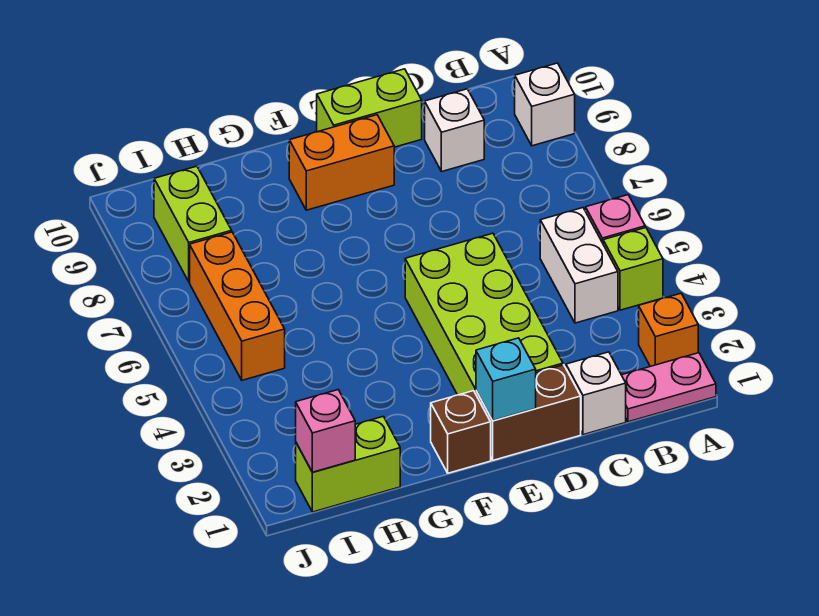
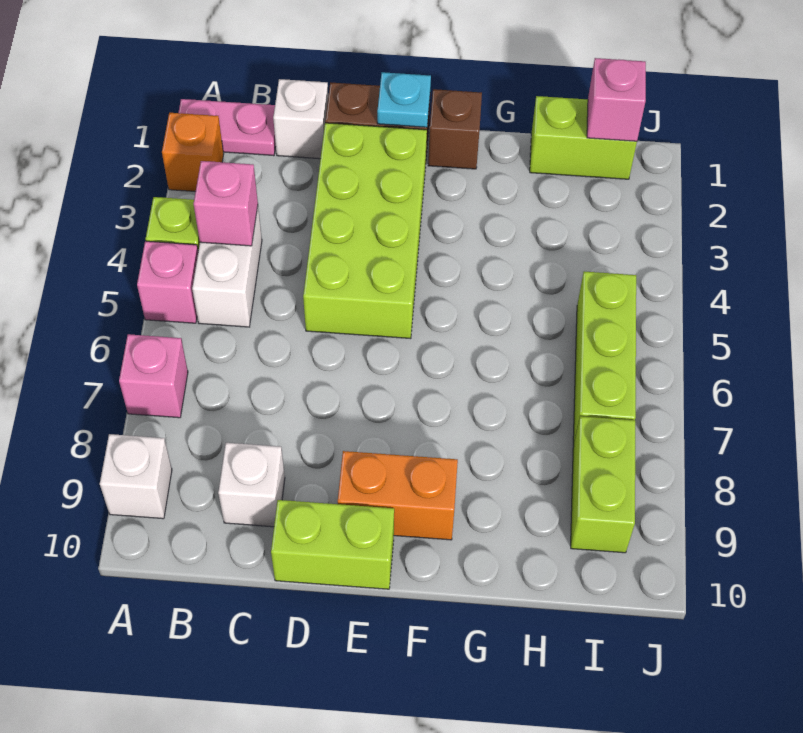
none -> pink 1x1 brick [119,334,188,418]
none -> pink 1x1 brick [194,161,258,246]
cyan 1x1 brick [476,338,536,421] -> cyan 1x1 plate [377,72,431,127]
orange 1x3 brick [190,232,285,380] -> lime 1x3 brick [573,271,636,446]

